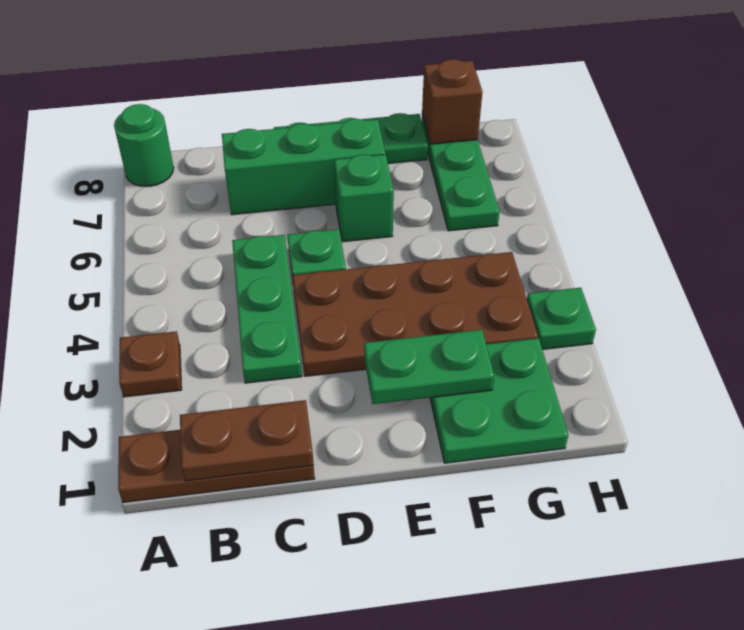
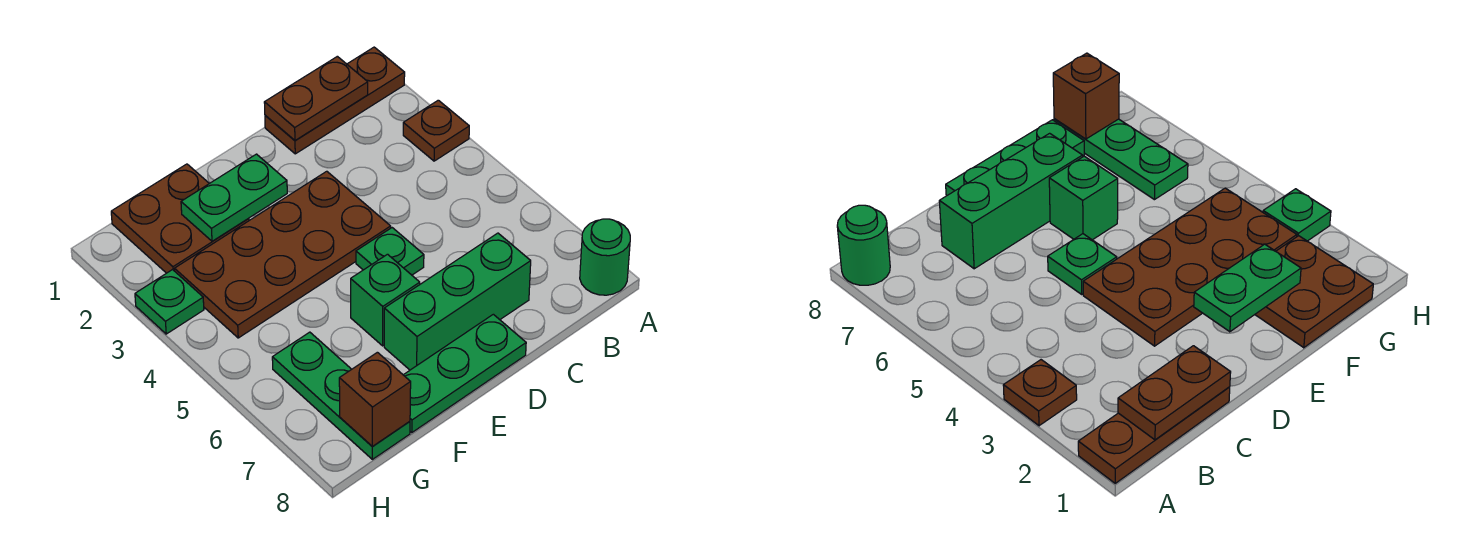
green 1x3 plate [232,235,302,383] -> none
green 2x2 plate [430,338,568,463] -> brown 2x2 plate [111,164,249,273]

